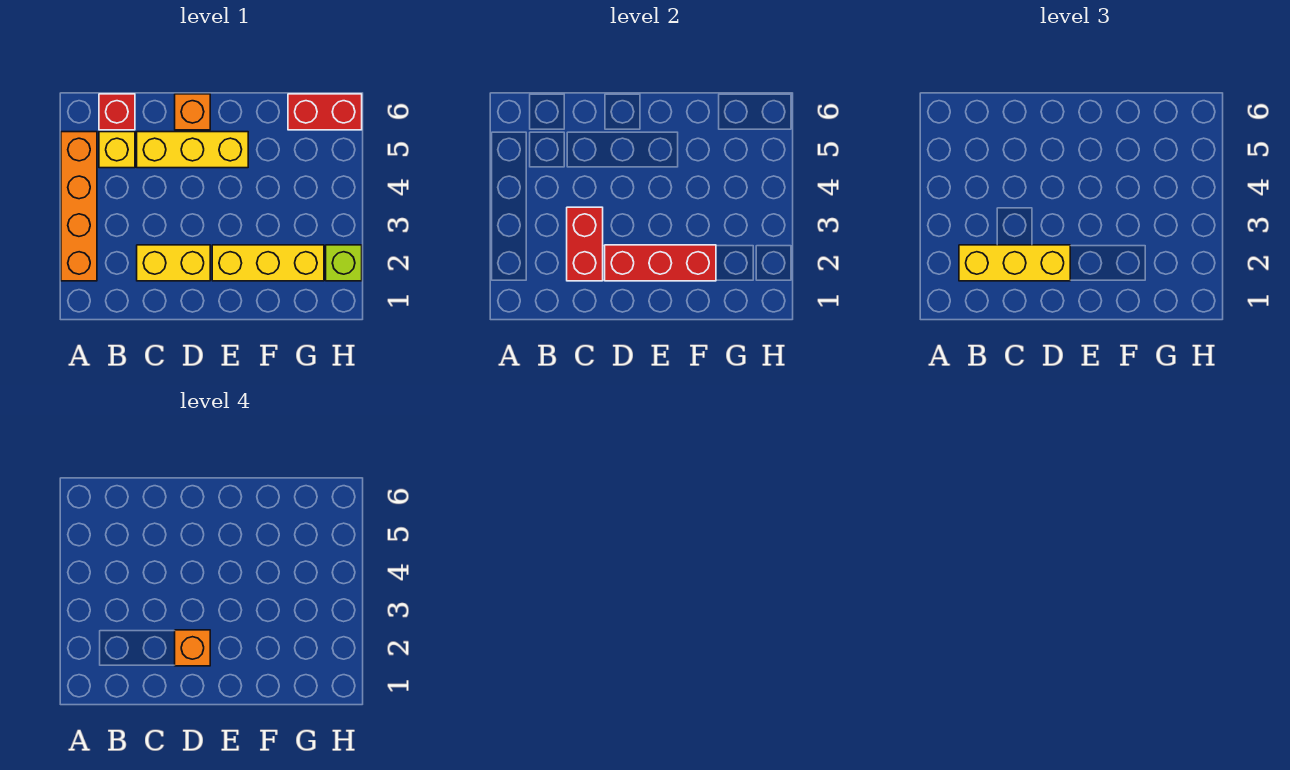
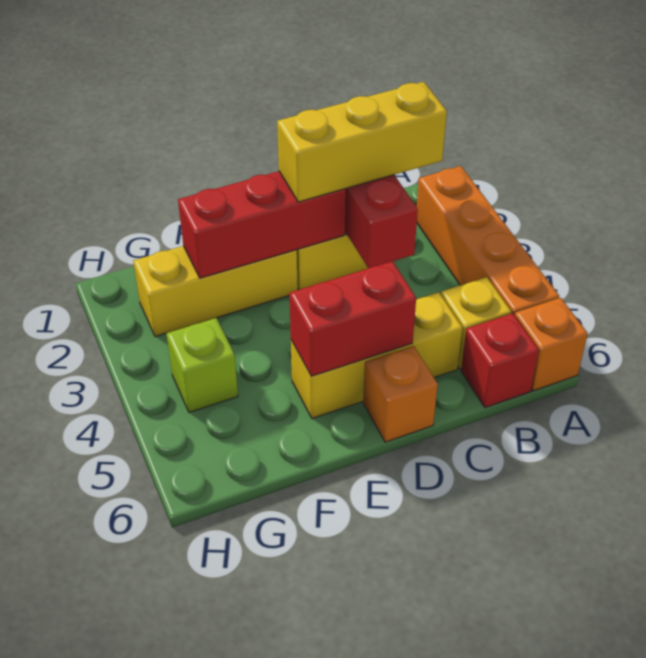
orange 1x1 brick [175,630,210,666] -> orange 1x1 brick moved to [515,298,588,391]
red 1x2 brick [288,94,362,130] -> red 1x2 brick moved to [289,261,416,376]
lime 1x1 brick [326,245,362,281] -> lime 1x1 brick moved to [166,318,238,413]

